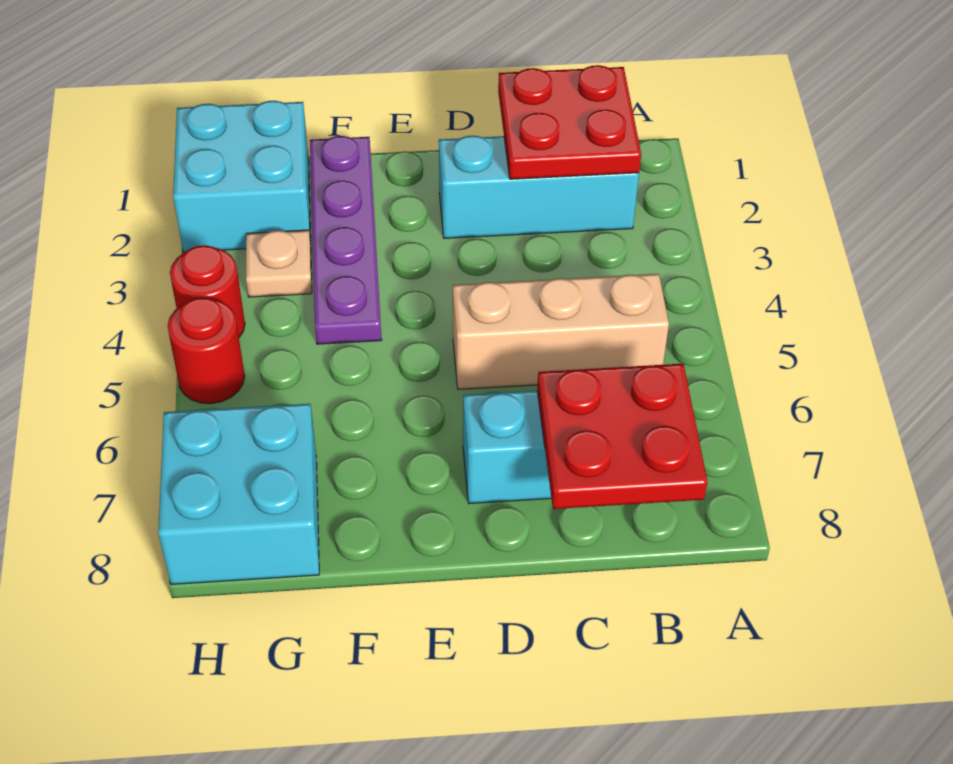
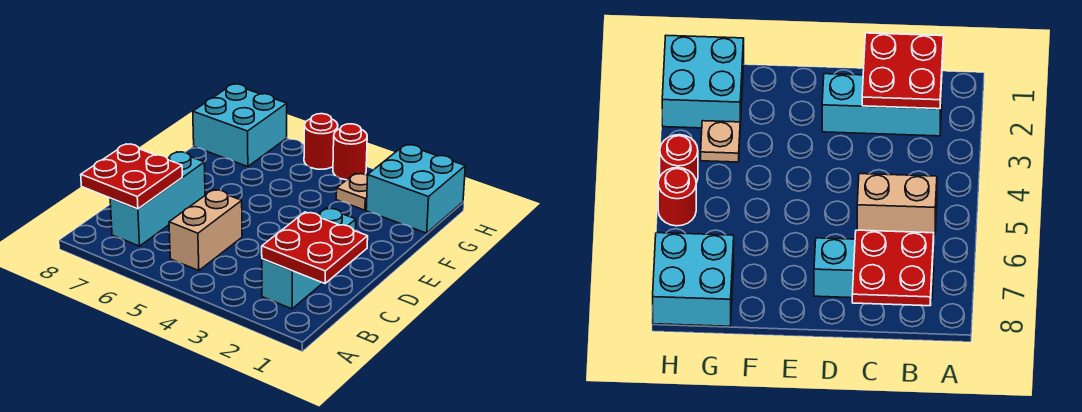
tan 1x3 brick [453,274,669,389] -> tan 1x2 brick [169,190,242,271]
purple 1x4 plate [310,136,382,344] -> none

